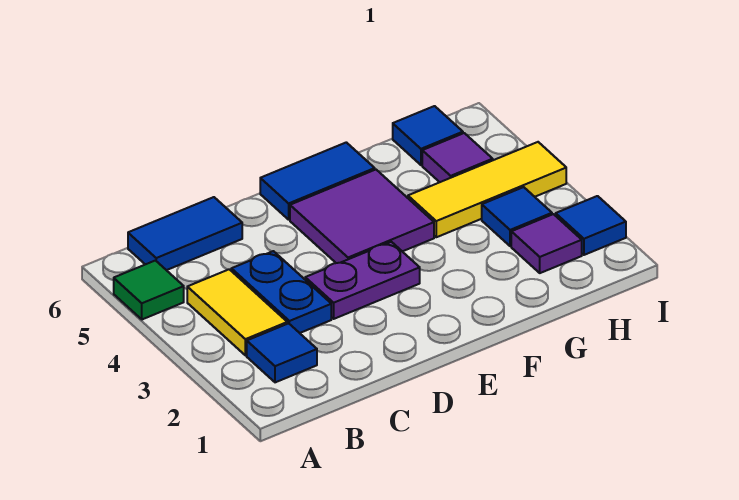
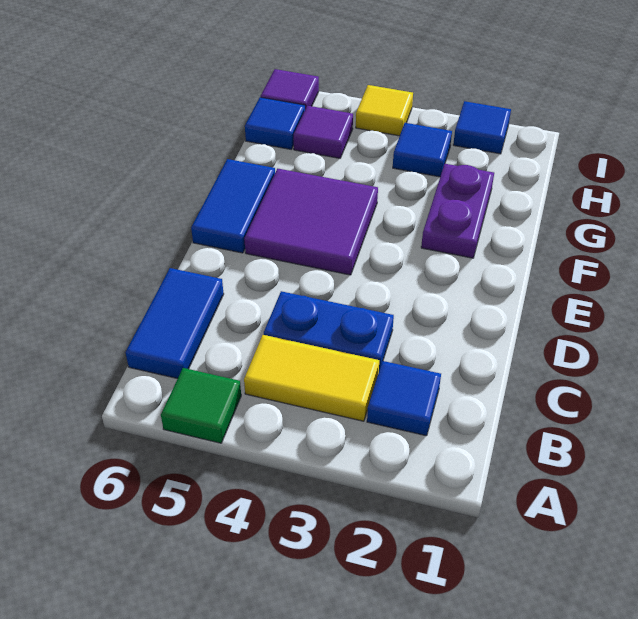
purple 1x2 plate [305,242,420,319] -> purple 1x2 plate moved to [421,164,494,258]
yellow 1x3 tile [408,142,566,237] -> yellow 1x1 tile [356,85,413,136]
purple 1x1 tile [511,214,582,273] -> purple 1x1 tile moved to [261,69,319,109]

